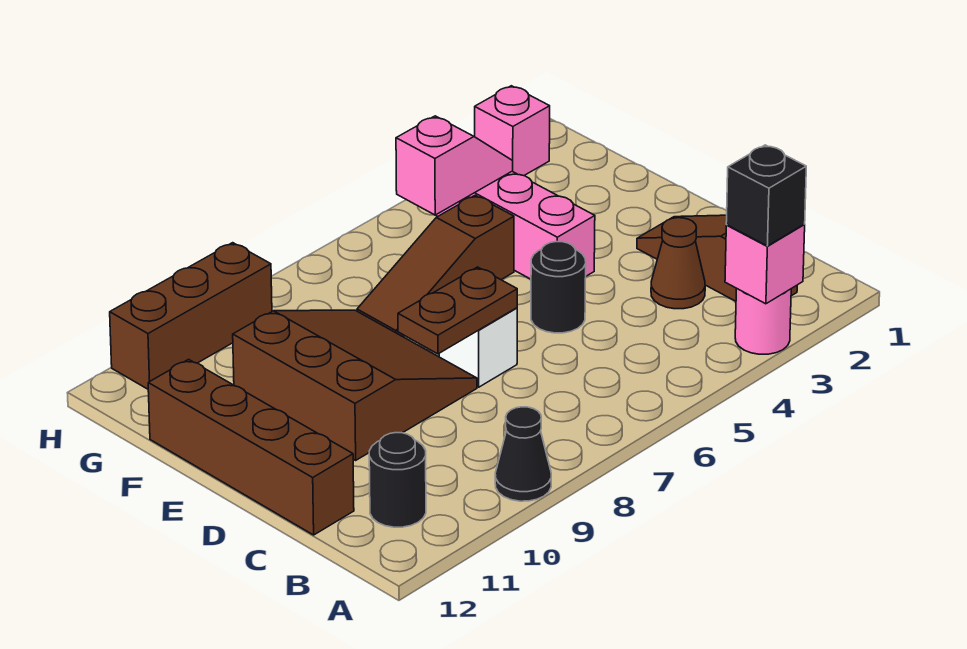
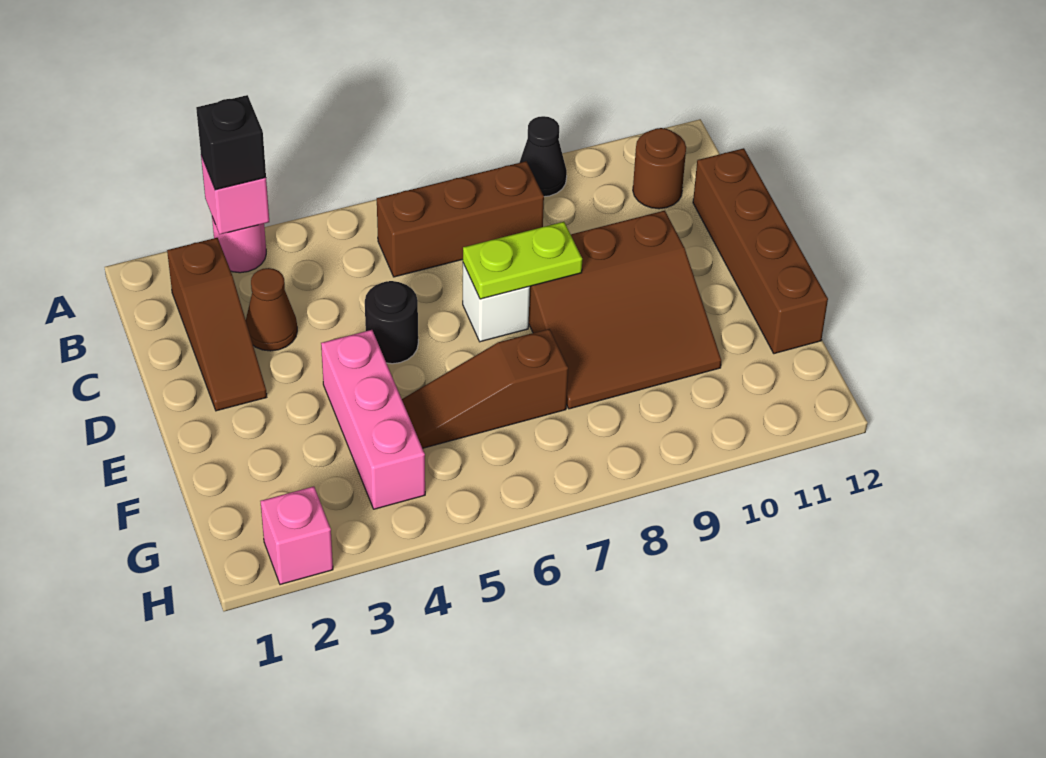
black 1x1 round brick [369,433,426,527] -> brown 1x1 round brick [633,128,686,209]
brown 1x2 plate [398,267,517,354] -> lime 1x2 plate [463,222,582,299]
brown 3x3 slope [233,310,477,460] -> brown 3x3 slope turned to [529,211,721,409]
brown 1x3 slope [357,195,514,337] -> brown 1x3 slope turned to [402,329,568,448]
pink 1x2 slope [396,116,513,215] -> none
brown 1x3 brick [110,243,272,389] -> brown 1x3 brick moved to [377,161,544,277]

